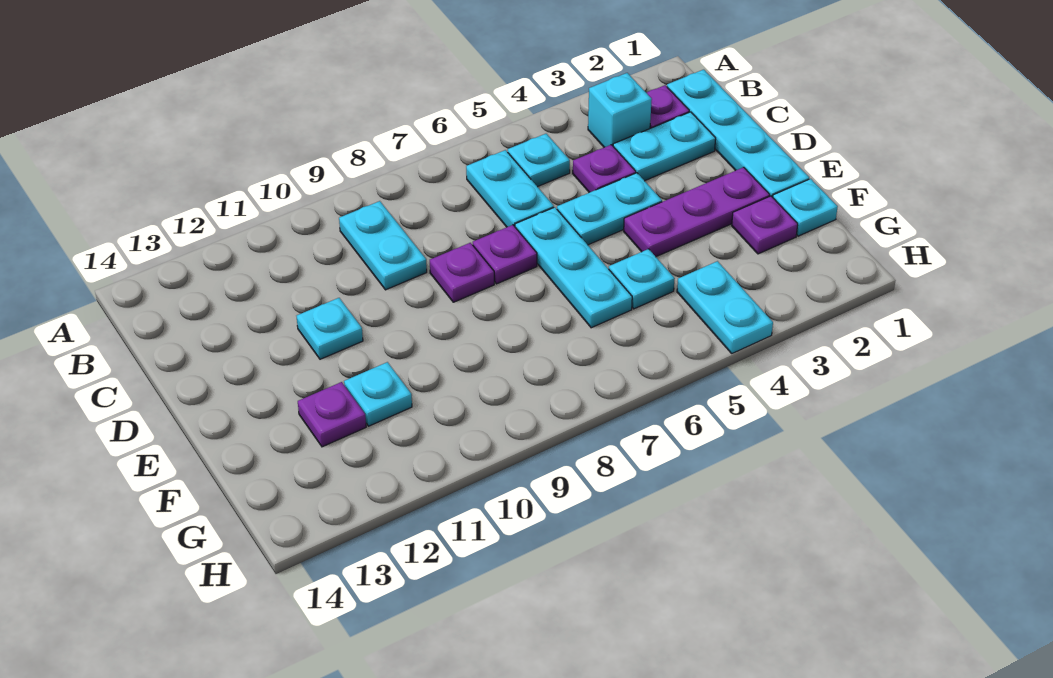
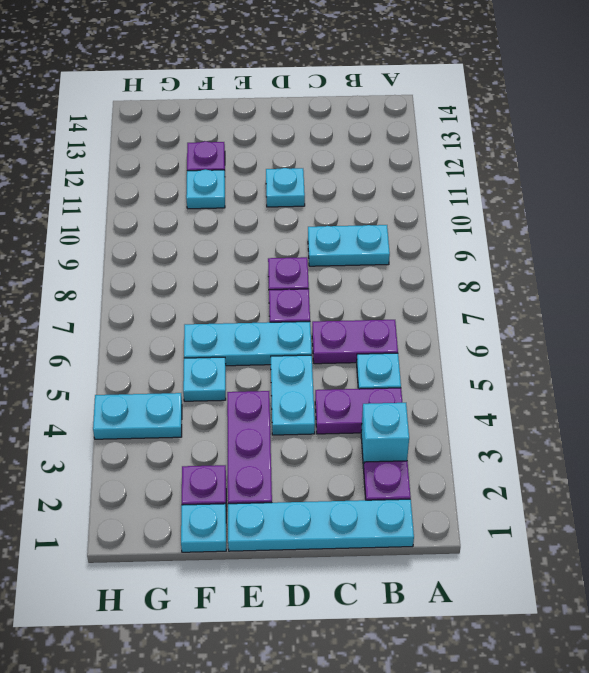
cyan 1x2 plate [466,150,554,227] -> purple 1x2 plate [312,320,398,364]
cyan 1x2 plate [613,112,716,181] -> none
purple 1x1 plate [573,145,636,193] -> purple 1x2 plate [315,388,402,434]

